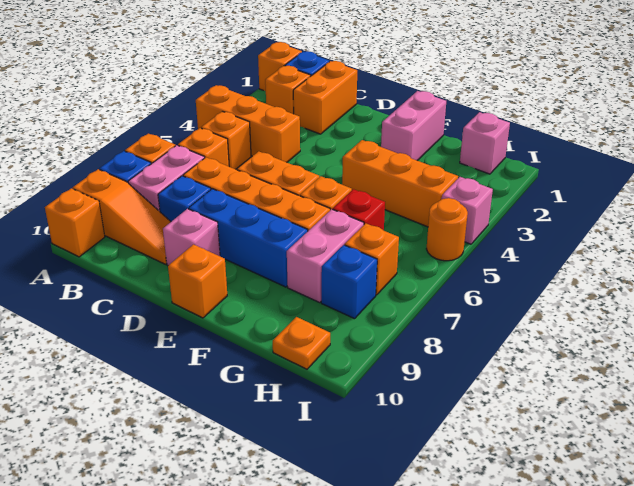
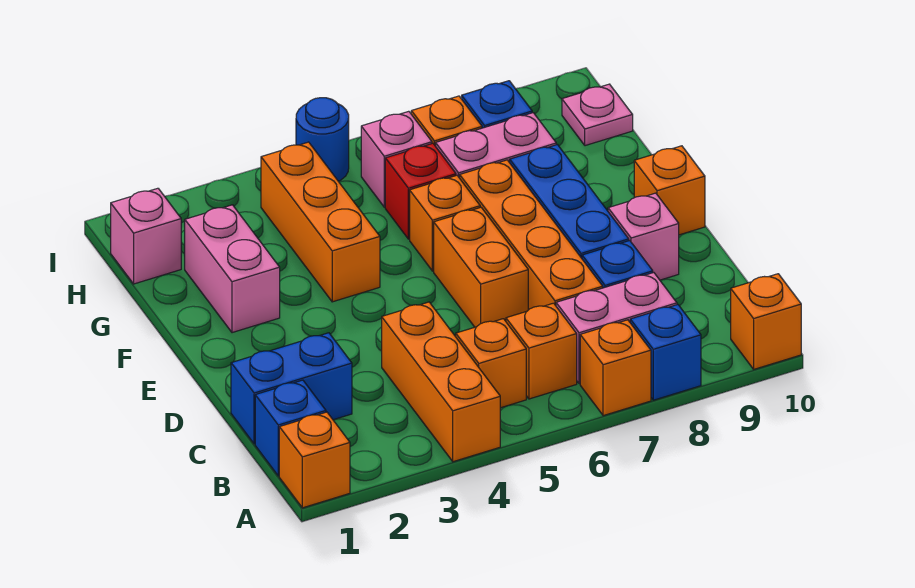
orange 1x3 slope [73,169,171,264] -> none
orange 1x1 brick [265,66,311,114] -> none
orange 1x2 brick [293,61,357,134] -> blue 1x2 brick [231,333,352,444]
pink 1x2 brick [381,91,446,160] -> pink 1x2 brick turned to [185,205,280,333]
orange 1x1 plate [273,317,330,369] -> pink 1x1 plate [562,84,633,146]
pink 1x1 brick [442,177,493,244] -> pink 1x1 brick moved to [361,111,432,207]
orange 1x1 round brick [426,198,468,261] -> blue 1x1 round brick [296,98,349,181]

